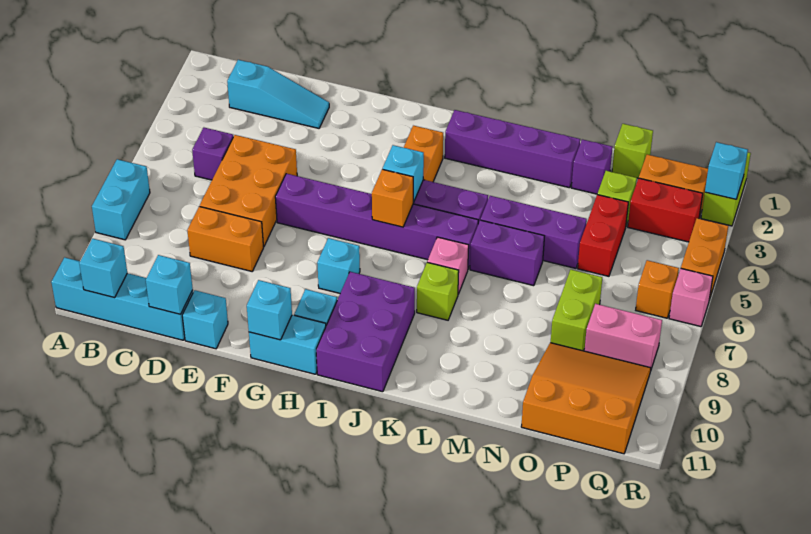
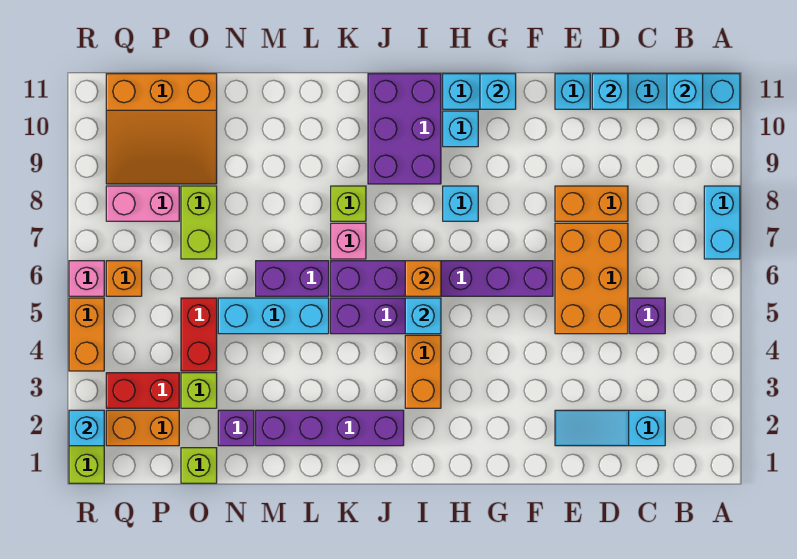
purple 1x3 brick [481,196,587,268] -> cyan 1x3 brick [218,298,329,334]

